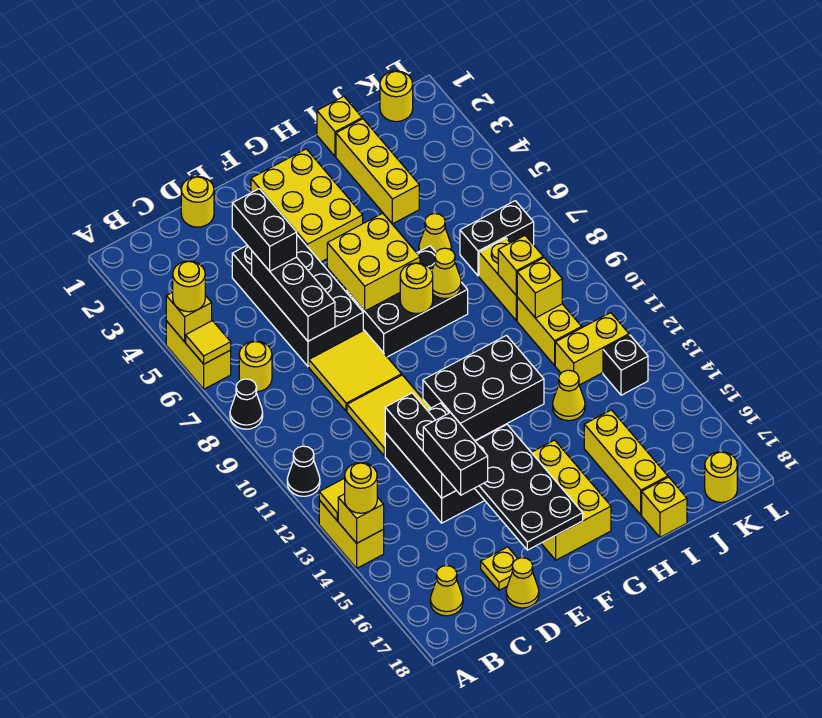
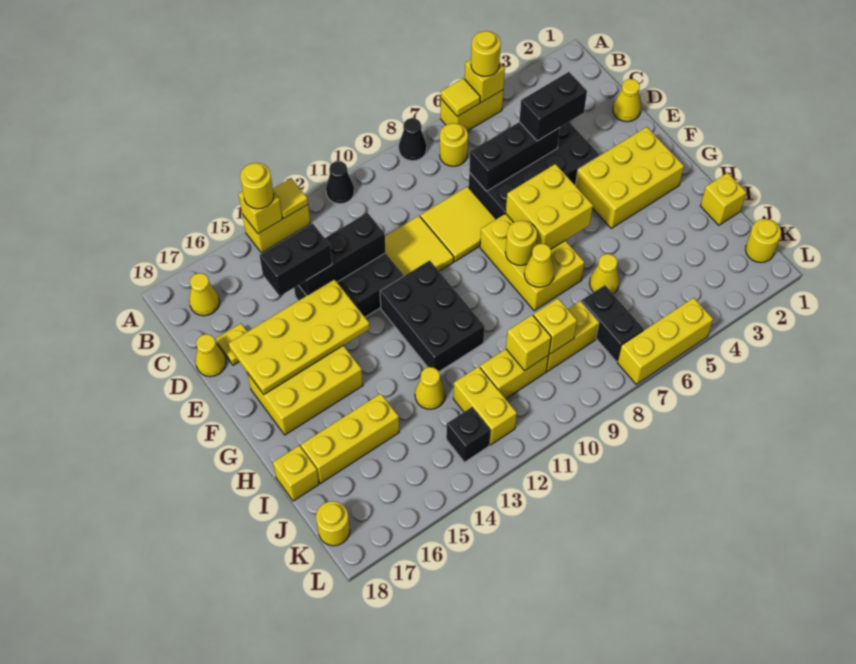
yellow 1x1 round brick [181,177,214,227] -> yellow 1x1 cone [613,79,641,122]
black 2x4 plate [475,425,583,550] -> yellow 2x4 plate [229,279,370,394]
black 2x3 brick [346,246,468,357] -> yellow 2x3 brick [480,214,585,311]
yellow 1x3 brick [336,119,419,224] -> yellow 1x3 brick moved to [617,298,713,384]

